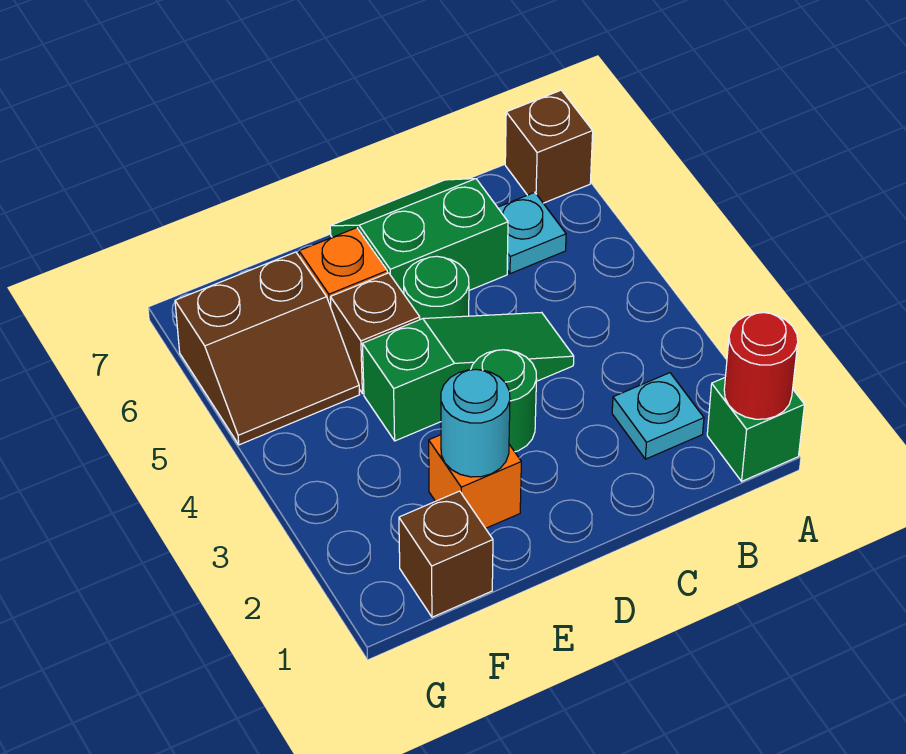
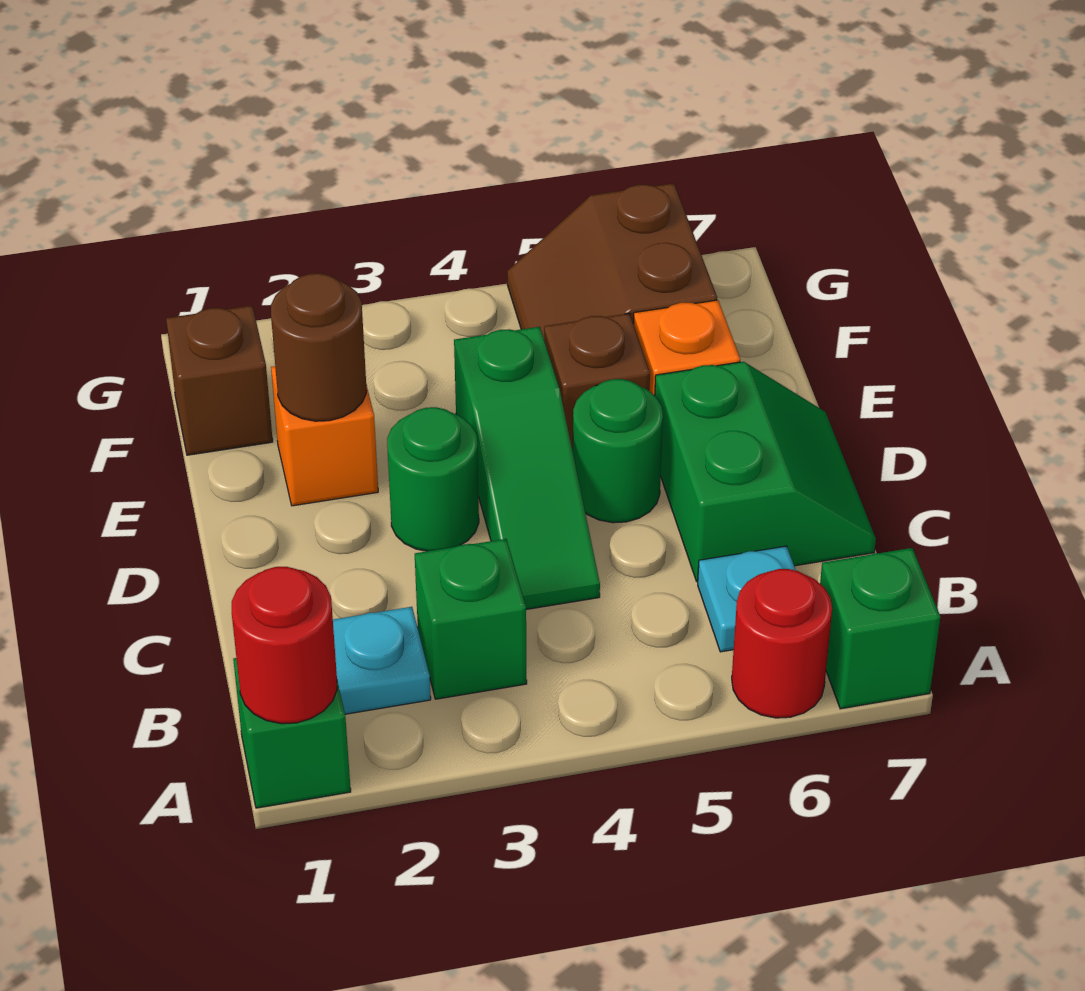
none -> red 1x1 round brick [732,569,832,718]
brown 1x1 brick [505,90,593,203] -> green 1x1 brick [820,548,940,709]
none -> green 1x1 brick [415,539,527,699]
cyan 1x1 round brick [441,369,510,477] -> brown 1x1 round brick [271,273,366,421]

